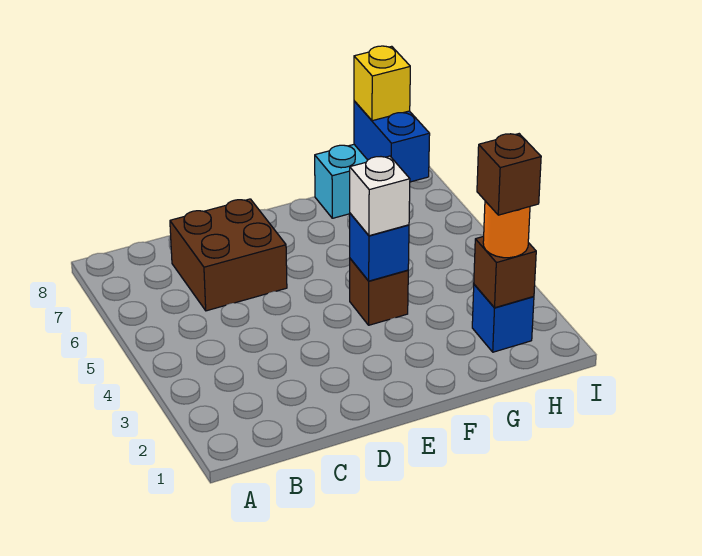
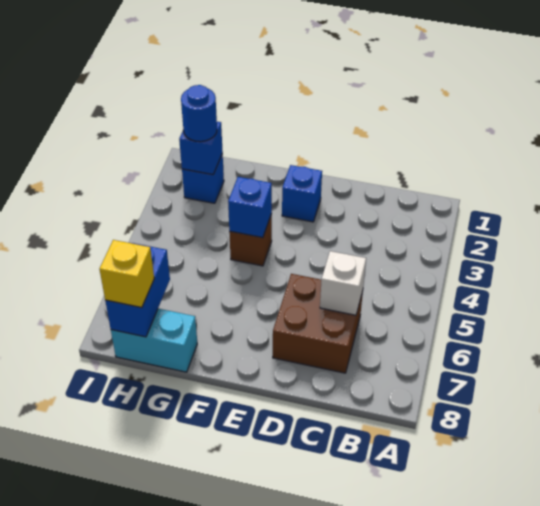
none -> blue 1x1 brick [282,165,322,222]
white 1x1 brick [350,156,410,236] -> white 1x1 brick moved to [320,251,366,315]
brown 1x1 brick [474,236,536,308] -> blue 1x1 brick [179,122,223,175]
orange 1x1 round brick [483,201,530,258] -> blue 1x1 round brick [181,85,217,142]
brown 1x1 brick [477,134,541,215] -> none

